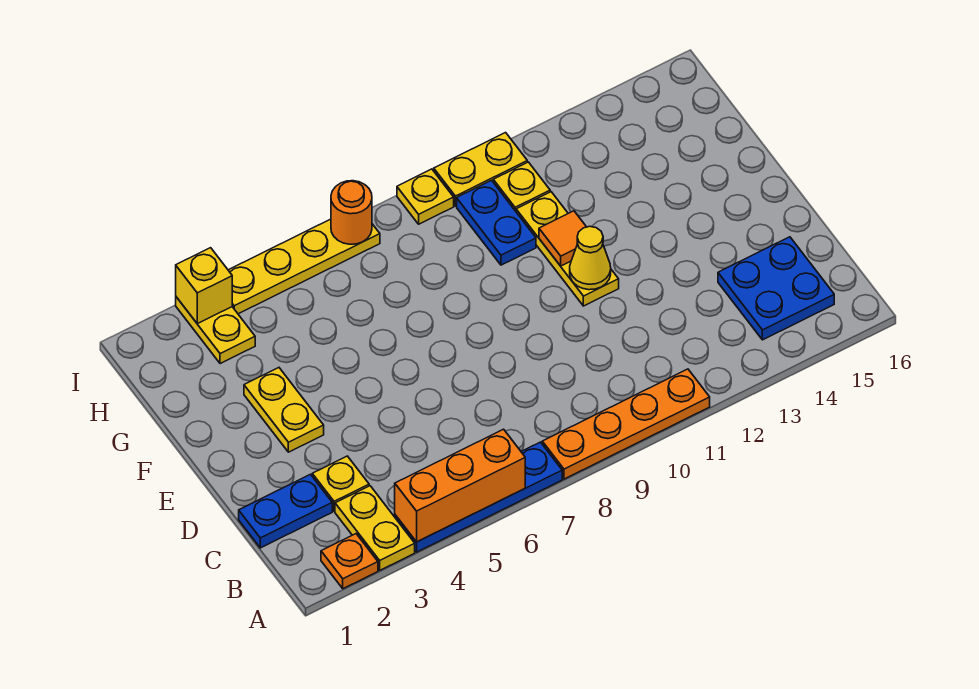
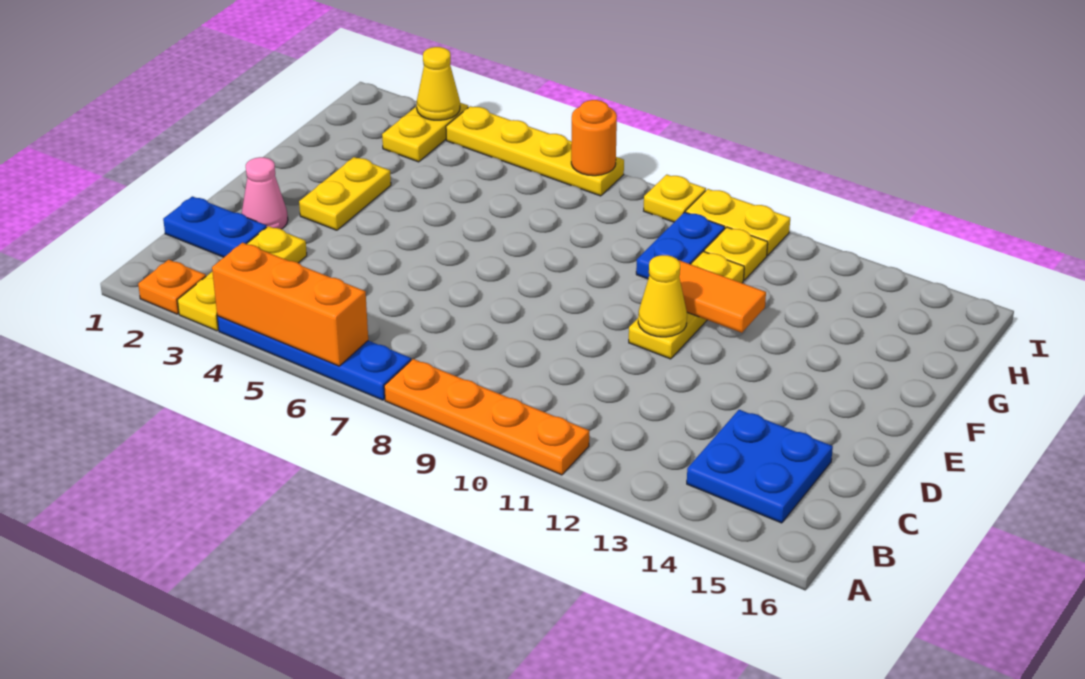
none -> pink 1x1 cone [242,157,288,229]
orange 1x1 tile [539,211,586,266] -> orange 1x2 tile [679,260,766,333]
yellow 1x1 brick [176,248,232,324] -> yellow 1x1 cone [417,47,460,120]

